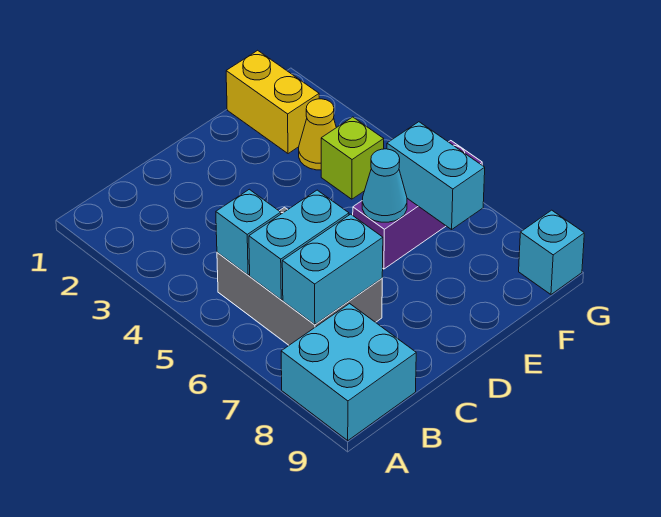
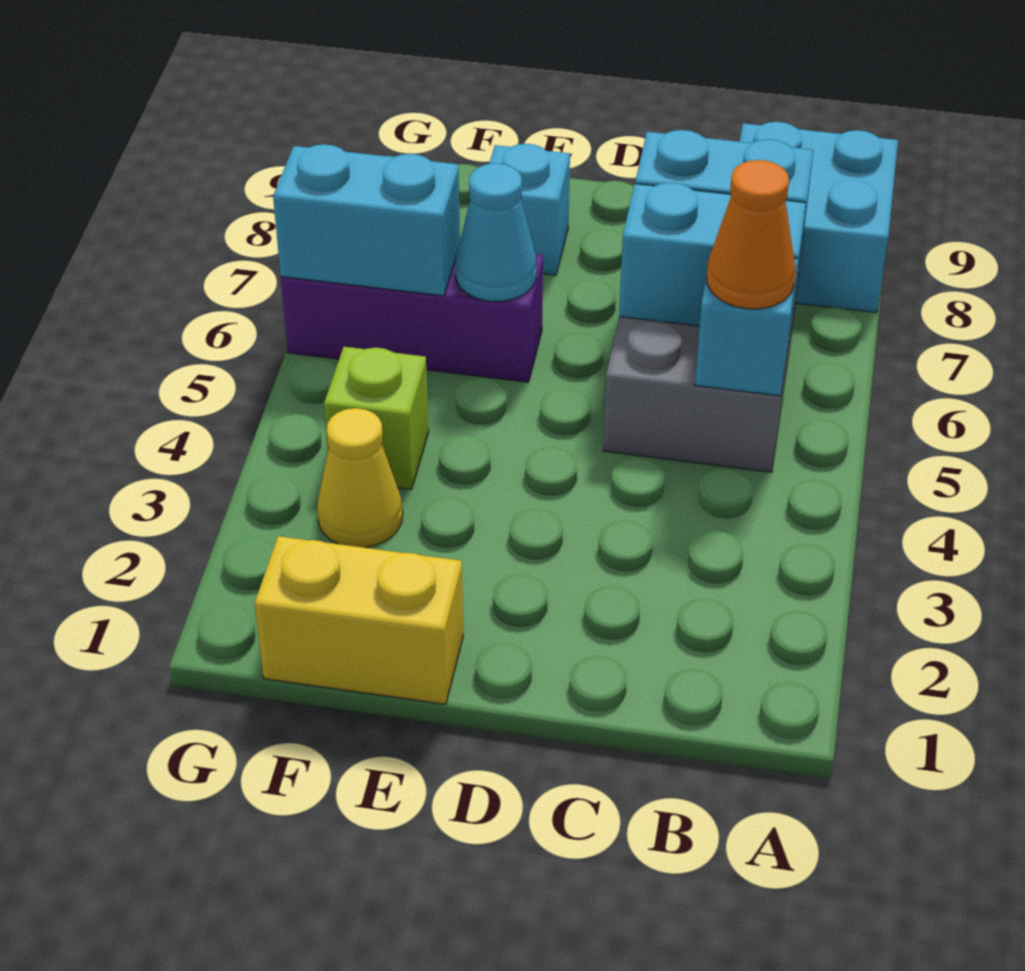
none -> orange 1x1 cone [707,160,796,309]
yellow 1x2 brick [226,50,319,154] -> yellow 1x2 brick turned to [255,536,463,704]
cyan 1x2 brick [387,122,485,229] -> cyan 1x2 brick turned to [273,144,460,296]
cyan 1x1 brick [519,210,584,294] -> cyan 1x1 brick moved to [489,144,570,275]

